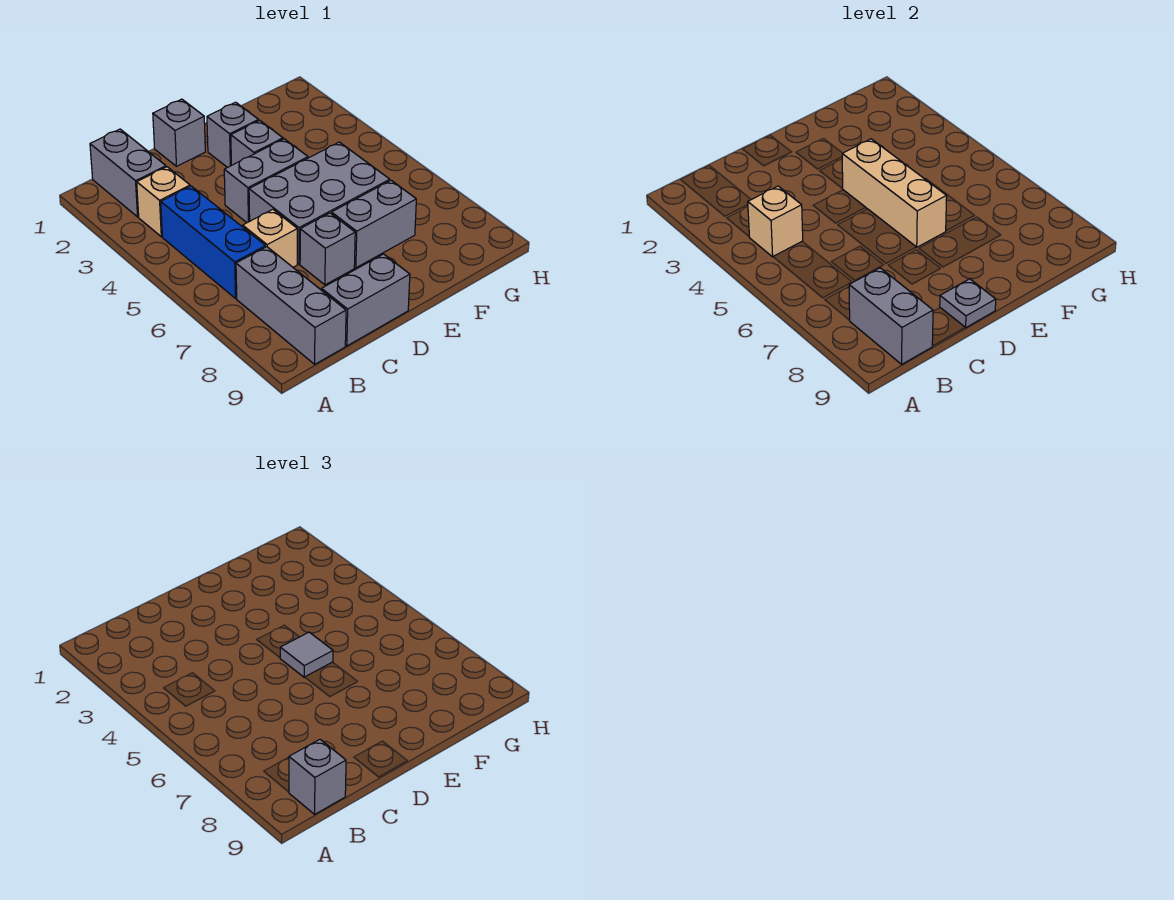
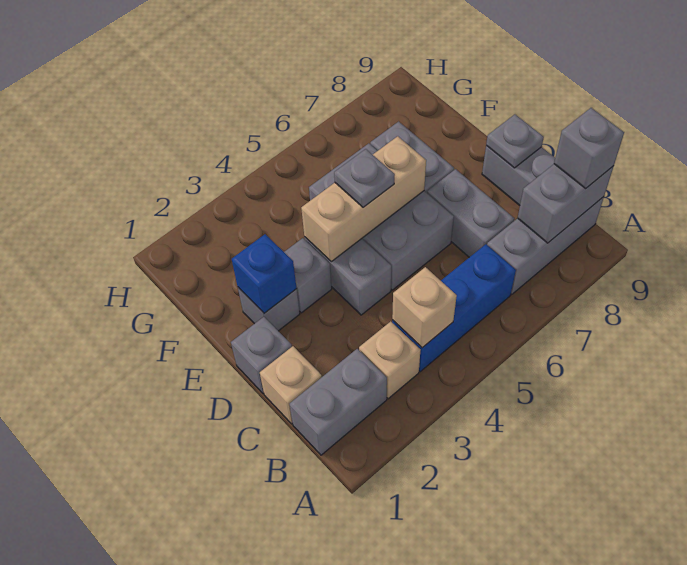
tan 1x1 brick [243,209,297,267] -> tan 1x1 brick moved to [260,346,322,424]
grey 1x1 brick [300,213,355,285] -> grey 1x2 brick [427,169,514,257]
none -> blue 1x1 brick [232,234,297,313]
grey 1x1 tile [280,632,333,677] -> grey 1x1 plate [334,149,395,207]

